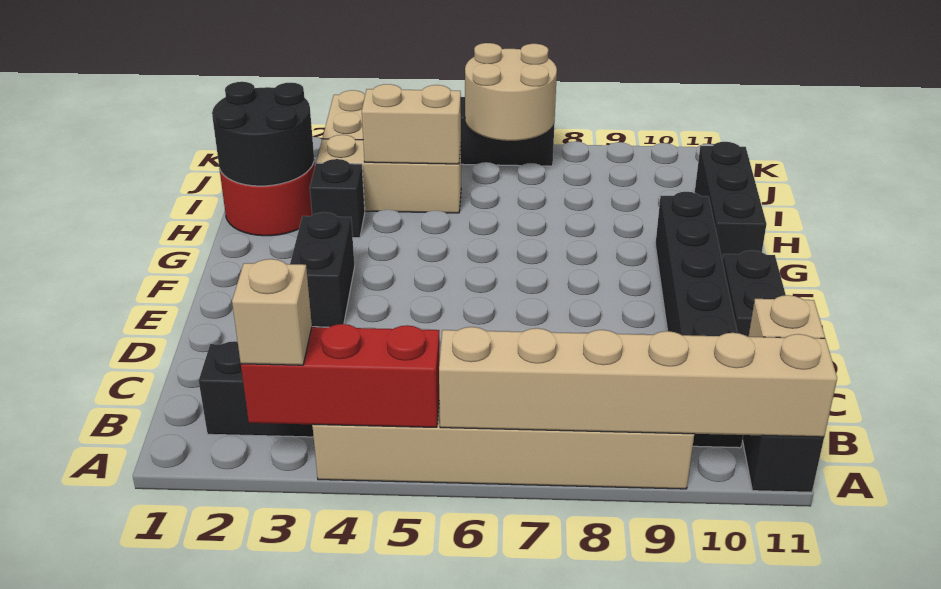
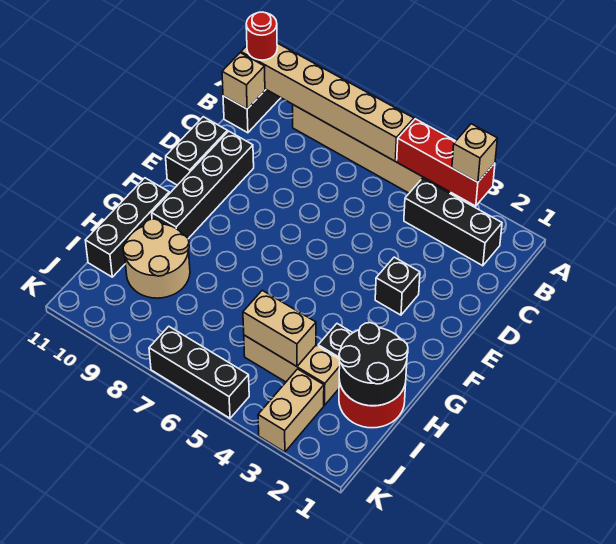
none -> red 1x1 round brick [246,12,277,60]
black 1x6 brick [655,192,743,448] -> black 1x4 brick [152,131,254,239]
black 1x2 brick [290,212,355,327] -> black 1x1 brick [375,257,420,315]
tan 2x2 round brick [465,43,557,141] -> tan 2x2 round brick moved to [123,219,190,298]

